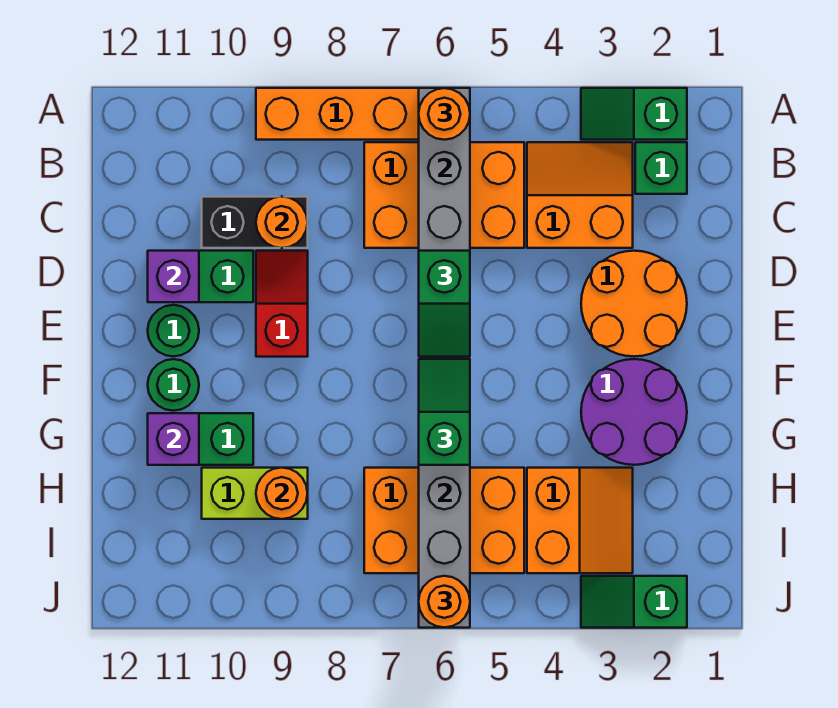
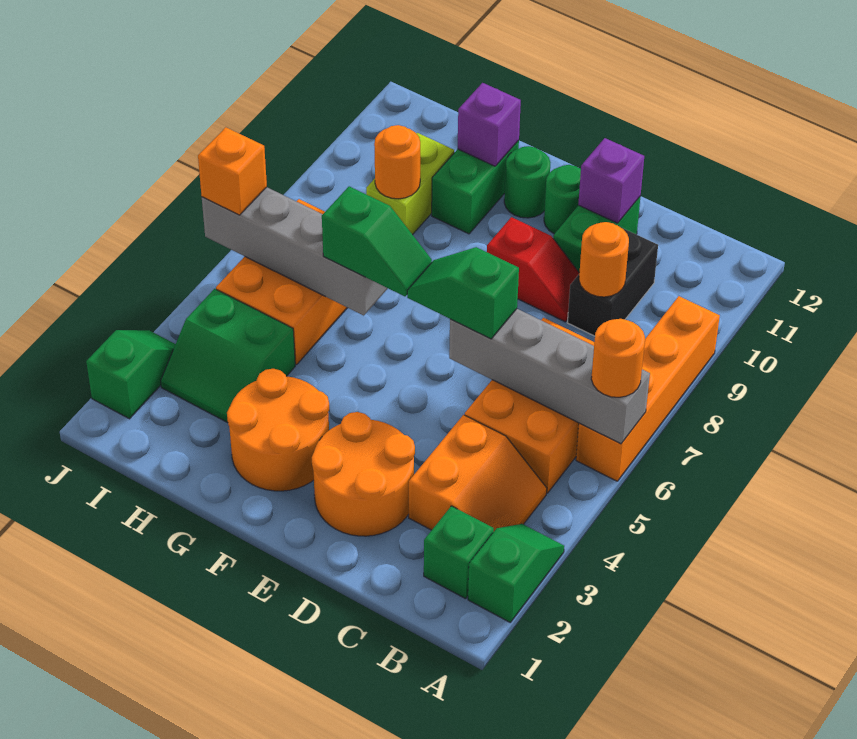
purple 2x2 round brick [581,359,687,465] -> orange 2x2 round brick [227,369,329,491]
orange 2x2 slope [527,468,633,573] -> green 2x2 slope [161,289,295,423]
orange 1x1 round brick [419,576,470,627] -> orange 1x1 brick [198,127,267,215]

